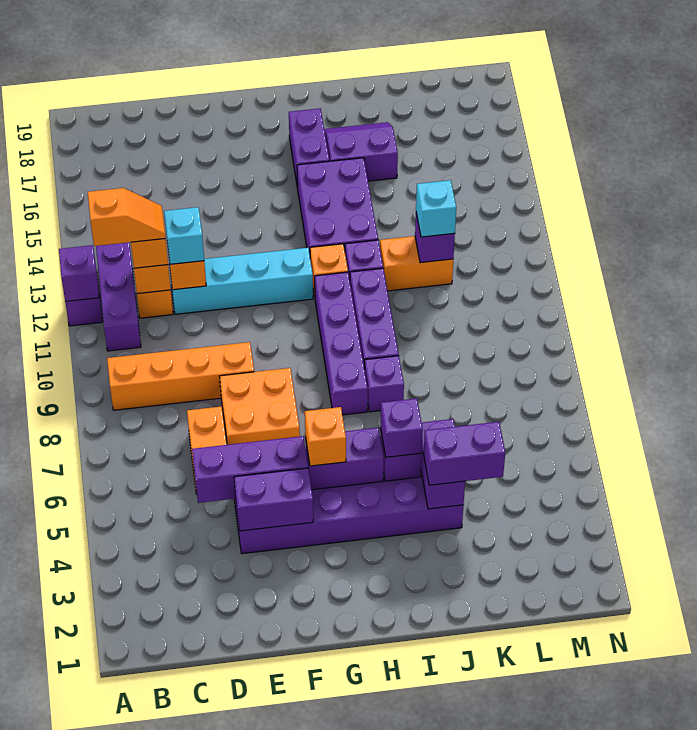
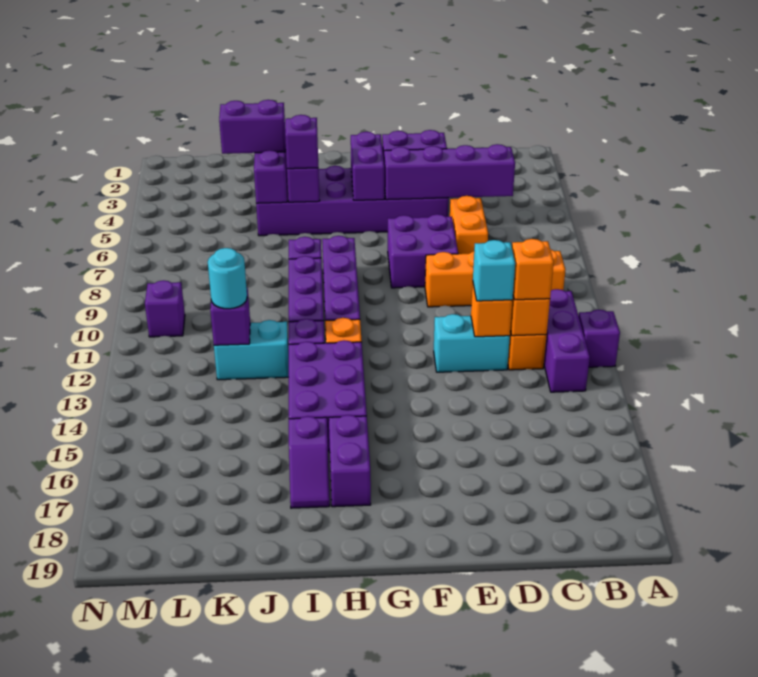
purple 1x1 brick [59,245,99,302] -> purple 1x1 brick moved to [145,280,185,337]
orange 1x2 slope [88,188,166,246] -> none
purple 1x3 brick [192,436,308,503] -> purple 1x4 brick [384,144,515,200]
cyan 1x4 brick [170,248,313,314] -> cyan 1x2 brick [434,314,510,372]
orange 2x2 brick [220,368,300,445] -> purple 2x2 brick [388,214,458,288]
purple 1x2 brick [305,428,384,490] -> purple 1x2 brick turned to [351,132,384,200]
orange 1x1 brick [305,407,346,466] -> none
purple 2x2 slope [324,122,398,181] -> purple 1x2 slope [289,416,330,508]
orange 1x2 brick [380,236,453,291] -> cyan 1x2 brick [214,320,289,380]
cyan 1x1 brick [416,180,456,237] -> cyan 1x1 round brick [208,248,247,309]

